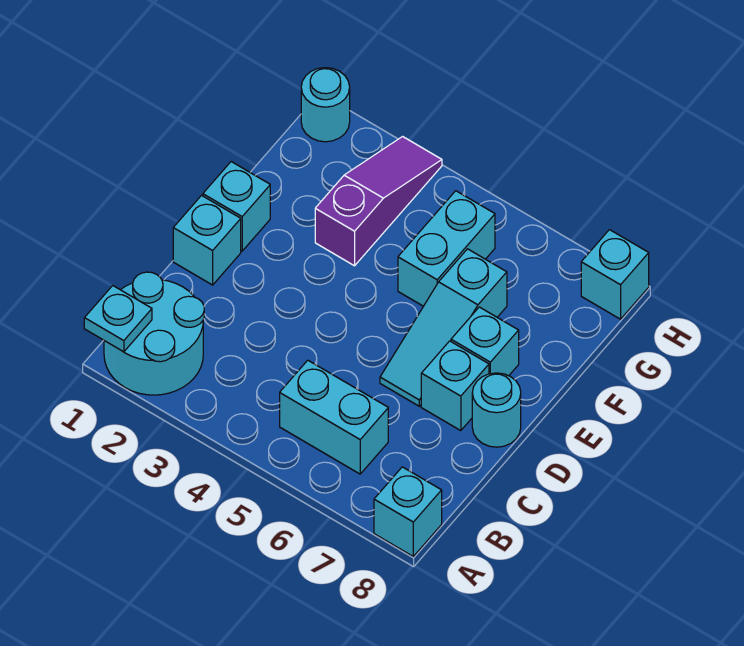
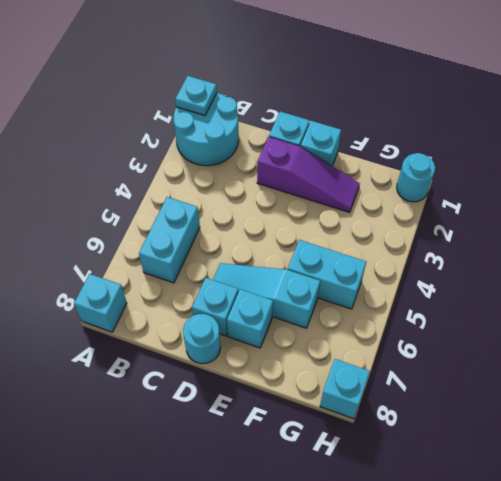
purple 1x3 slope [315,137,442,266] -> purple 1x3 slope moved to [257,137,360,212]

